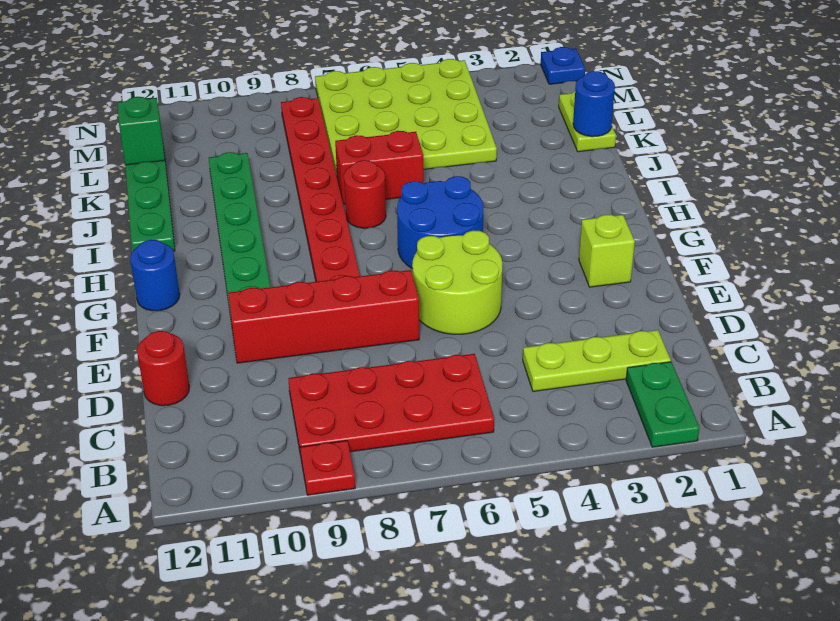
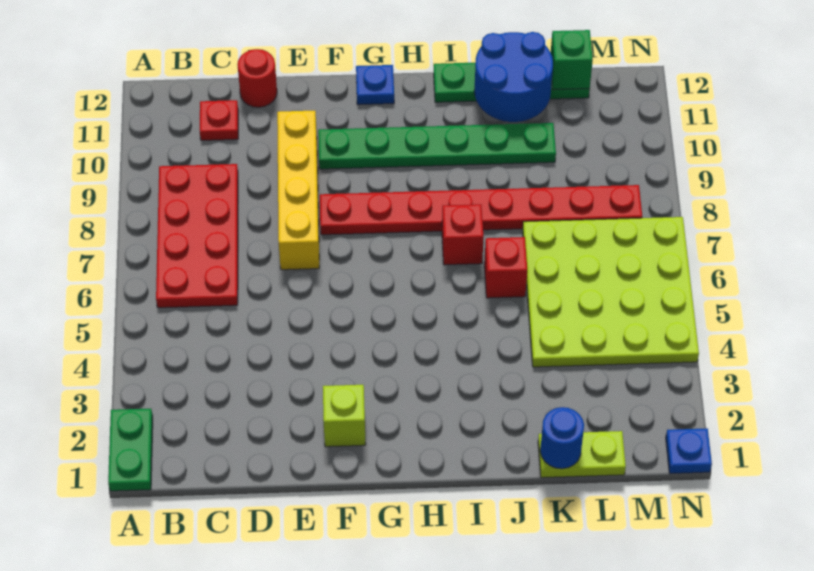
green 1x2 plate [626,362,700,447] -> green 1x2 plate turned to [108,409,153,491]
red 1x1 plate [300,441,355,495] -> red 1x1 plate moved to [200,100,238,140]
lime 1x3 plate [523,330,671,391] -> none
lime 2x2 round brick [412,230,502,334] -> none
red 1x4 brick [228,270,419,363] -> yellow 1x4 brick [277,111,319,270]
blue 2x2 round brick [397,176,484,268] -> blue 2x2 round brick moved to [474,32,553,122]
blue 1x1 round brick [130,240,180,311] -> blue 1x1 plate [356,65,394,105]
red 1x1 round brick [344,160,386,228] -> red 1x1 brick [442,204,484,265]
red 1x2 brick [335,131,423,204] -> red 1x1 brick [484,237,527,298]

